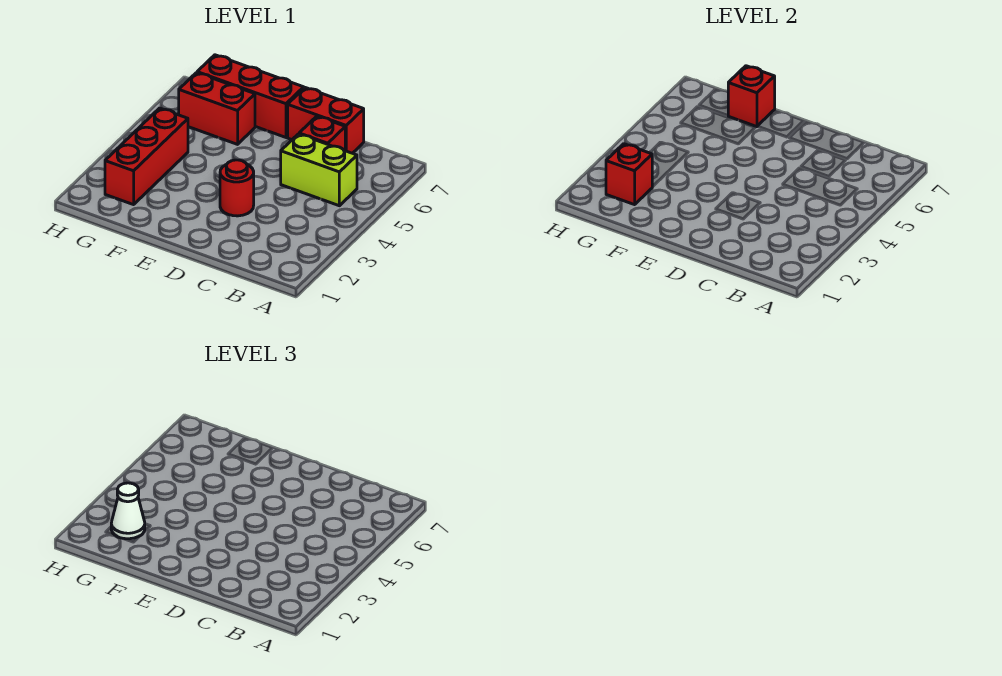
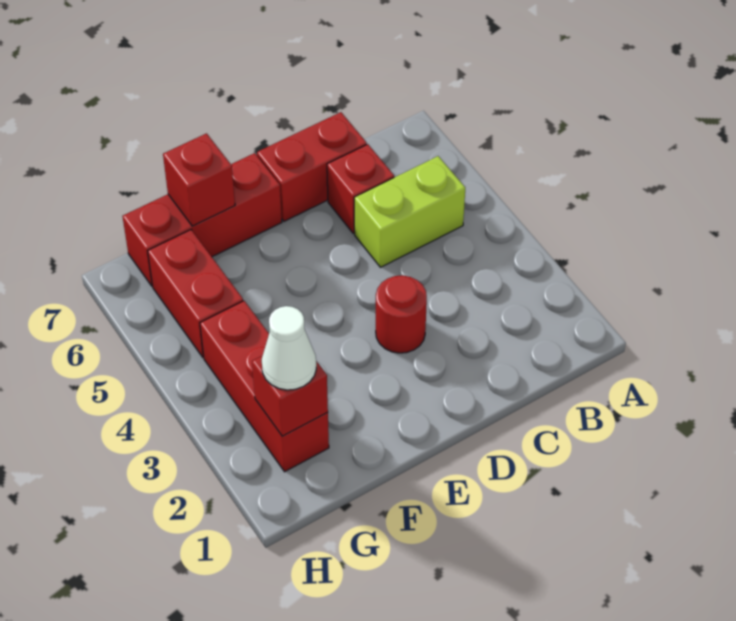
red 1x2 brick [179,73,255,144] -> red 1x2 brick turned to [148,230,243,357]

